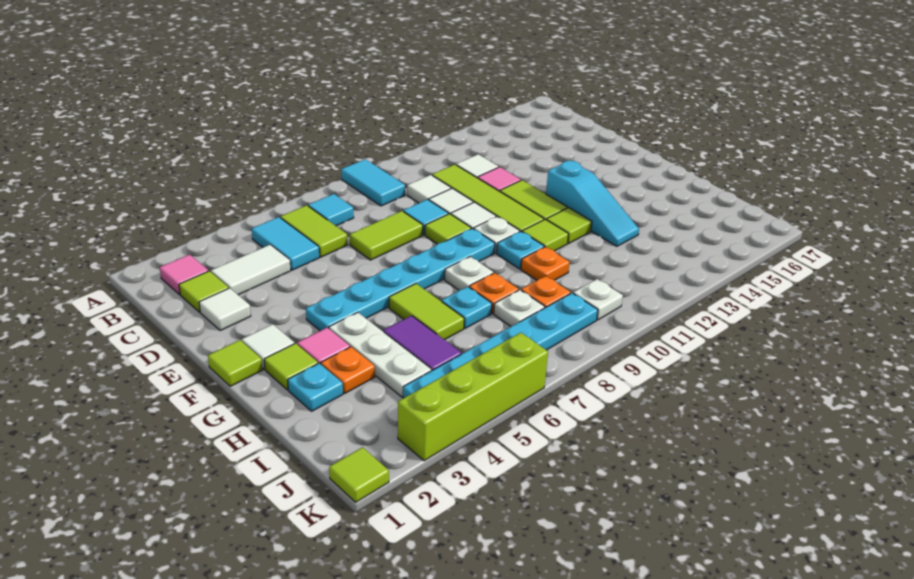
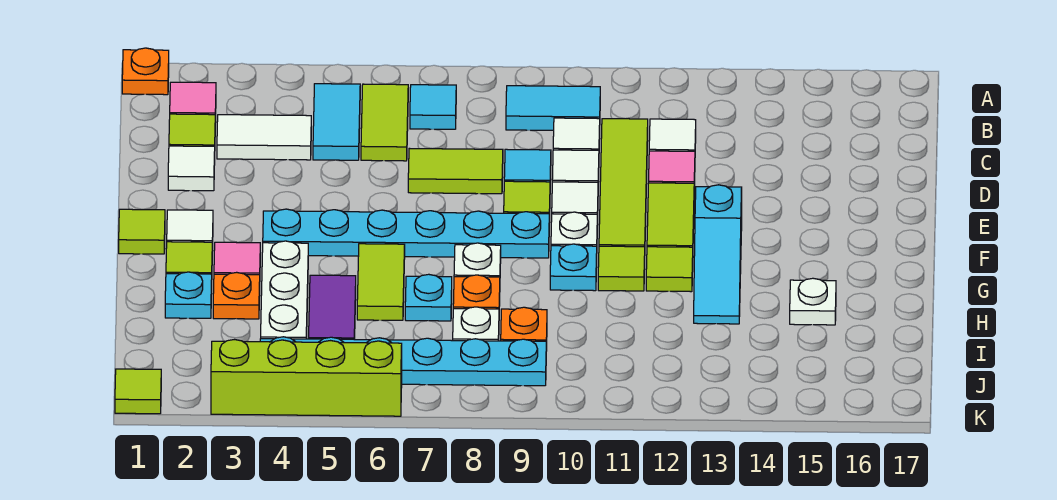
cyan 1x2 tile [341,159,405,206] -> cyan 1x2 tile turned to [506,86,600,130]
orange 1x1 plate [521,247,570,280] -> orange 1x1 plate moved to [122,48,169,95]
white 1x1 plate [573,279,623,320] -> white 1x1 plate moved to [790,278,836,325]

